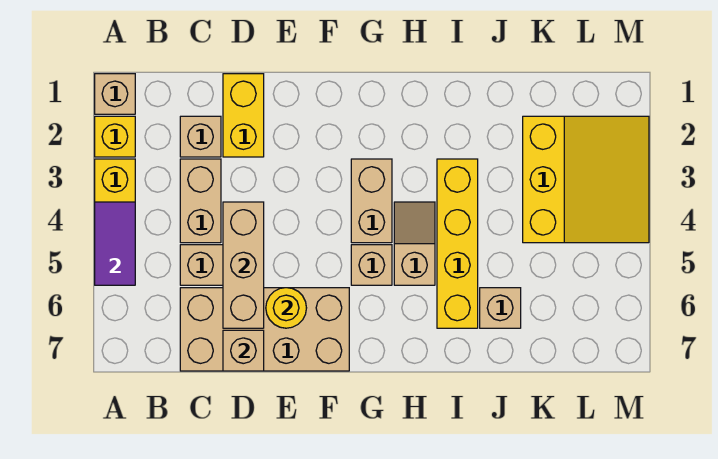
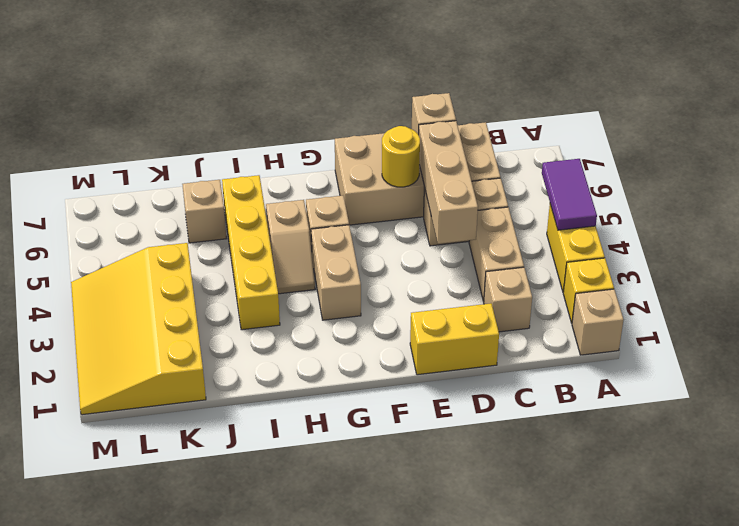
yellow 1x2 brick [223,74,264,157] -> yellow 1x2 brick turned to [410,303,499,375]
yellow 3x3 slope [523,116,649,243] -> yellow 3x4 slope [71,243,206,415]

